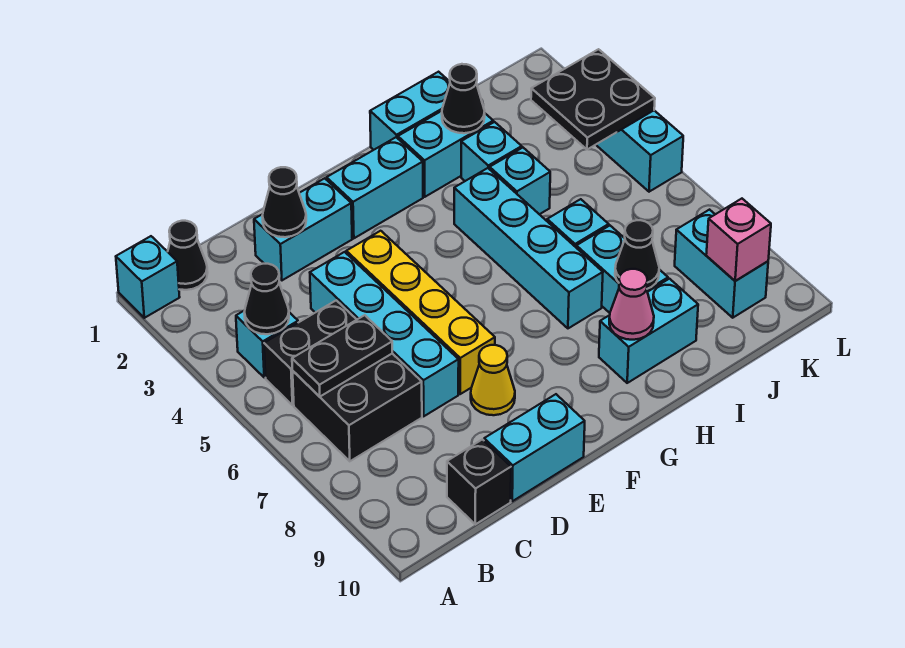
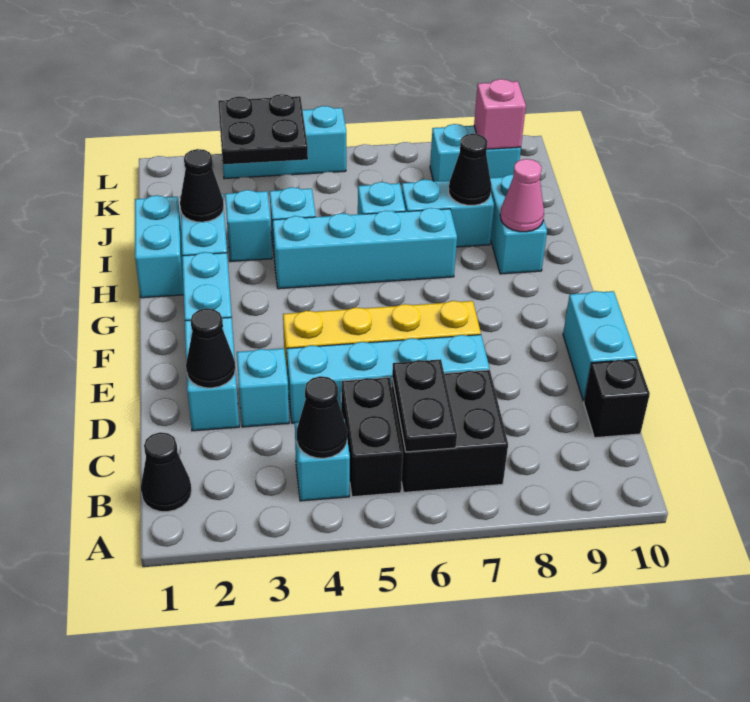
cyan 1x1 brick [116,236,180,318] -> cyan 1x1 brick moved to [237,349,289,427]
yellow 1x1 cone [471,345,515,415] -> none

